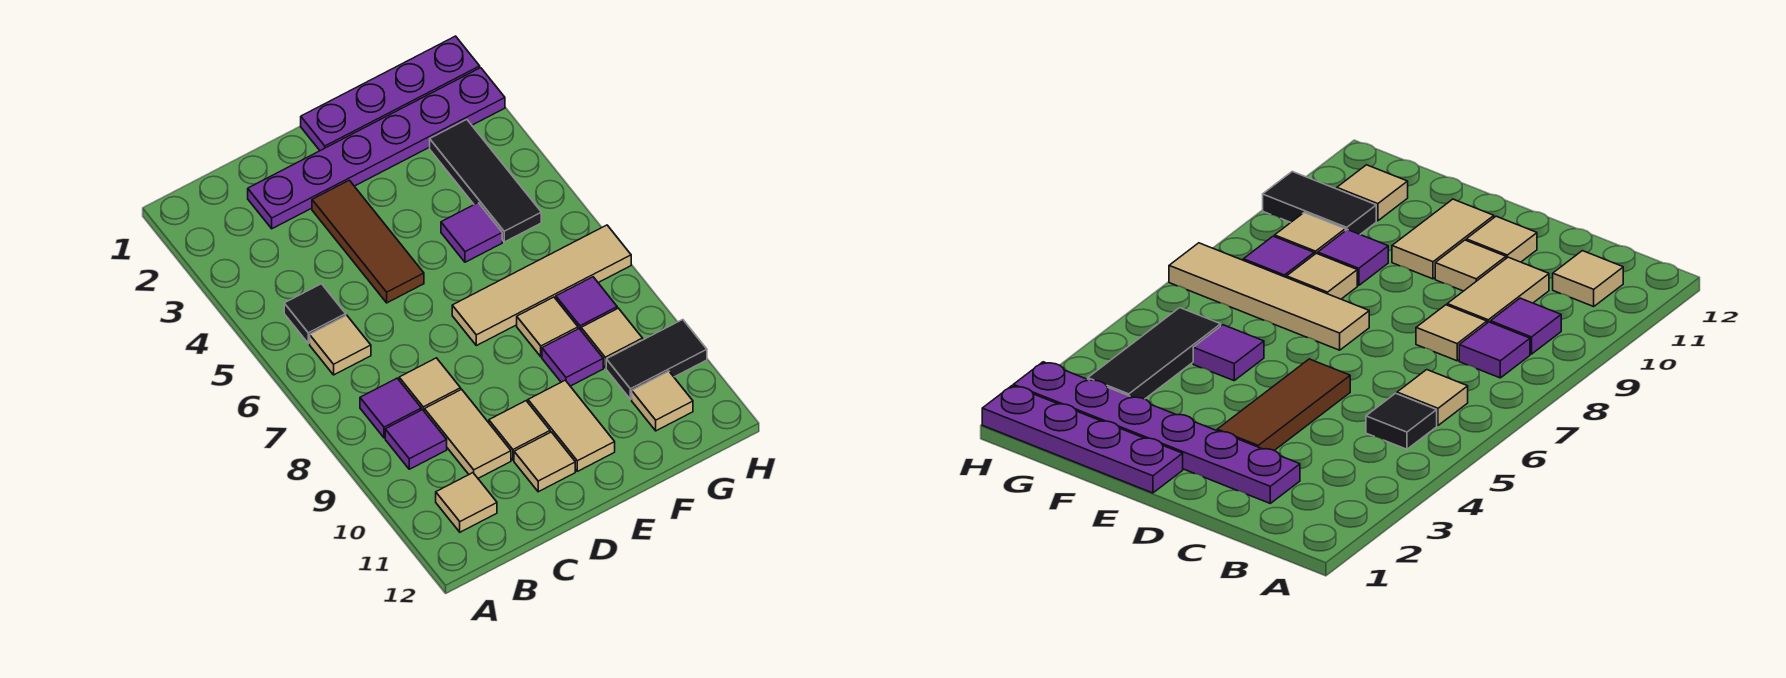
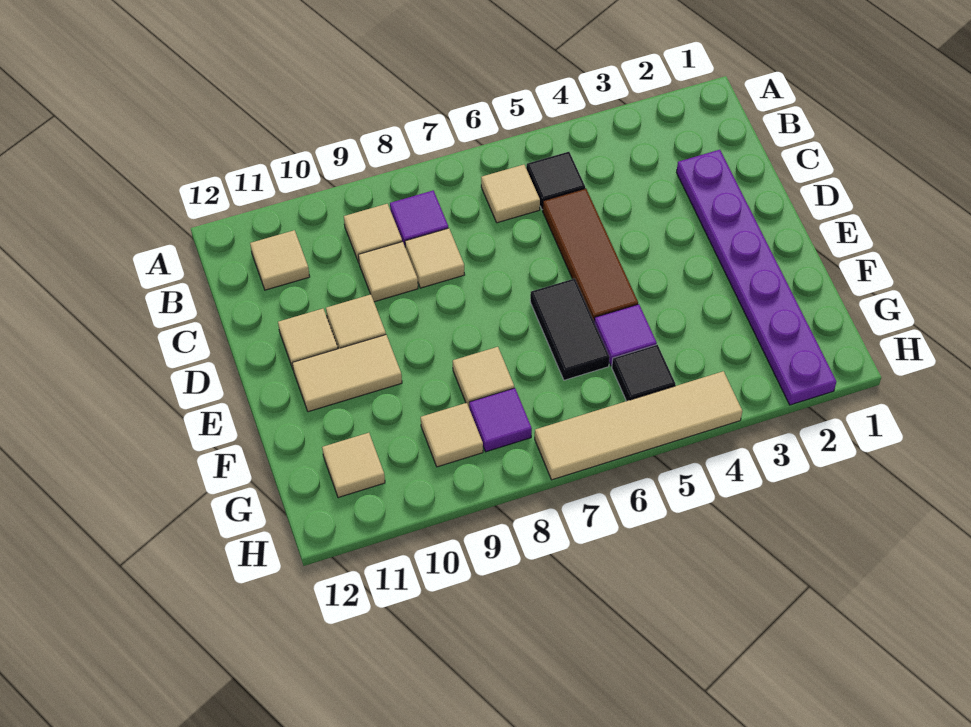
purple 1x1 tile [385,410,447,469] -> tan 1x1 tile [344,204,402,262]
tan 1x2 tile [424,389,511,478] -> tan 1x1 tile [358,242,418,302]
brown 1x3 tile [312,180,424,303] -> brown 1x3 tile turned to [543,188,638,320]
purple 1x4 plate [301,36,480,151] -> none
tan 1x4 tile [452,225,631,346] -> tan 1x4 tile turned to [535,371,742,480]
purple 1x1 tile [542,329,603,386] -> none
black 1x3 tile [430,120,541,242] -> black 1x1 tile [612,345,675,401]
black 1x2 tile [606,320,707,399] -> black 1x2 tile moved to [530,278,610,380]

